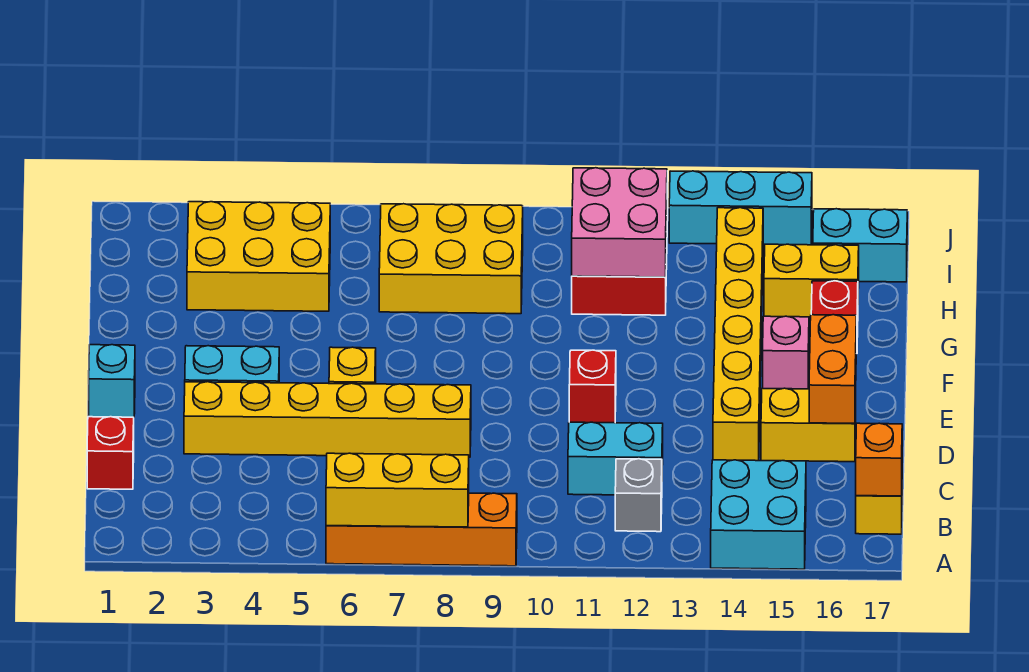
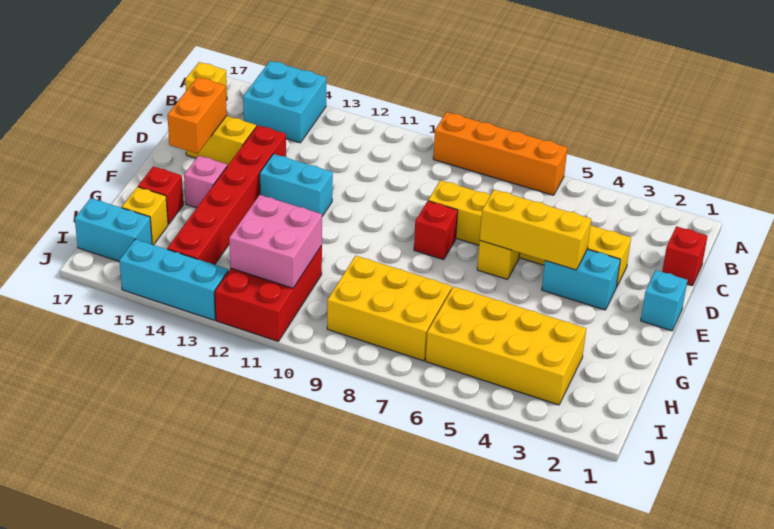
yellow 1x3 brick [326,453,469,527] -> yellow 1x3 brick moved to [480,190,591,270]
grey 1x1 brick [615,459,662,532] -> none
orange 1x1 brick [856,423,902,496] -> none
cyan 1x2 brick [568,422,663,495] -> cyan 1x2 brick moved to [260,154,333,216]
yellow 1x6 brick [713,208,763,461] -> red 1x6 brick [167,125,286,265]
red 1x1 brick [569,350,616,423] -> red 1x1 brick moved to [414,201,458,260]
yellow 2x3 brick [187,202,330,311] -> yellow 2x4 brick [426,286,586,405]
yellow 1x2 brick [764,244,859,317] -> yellow 1x1 brick [122,187,168,245]

